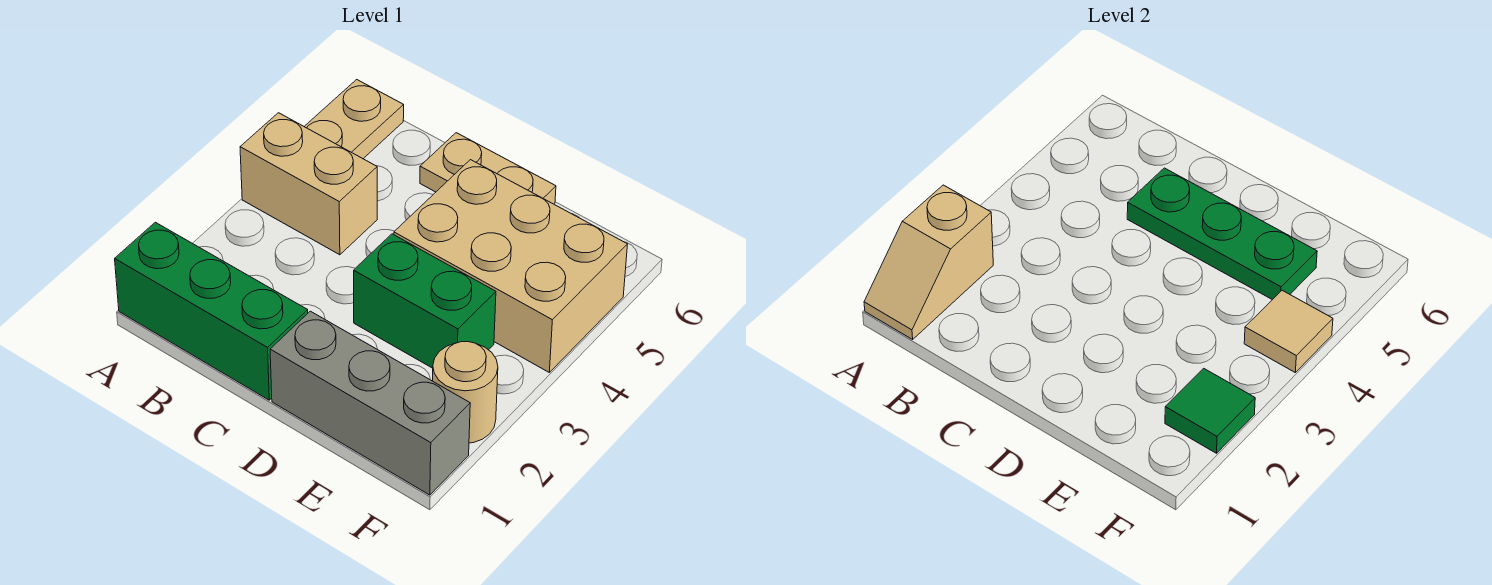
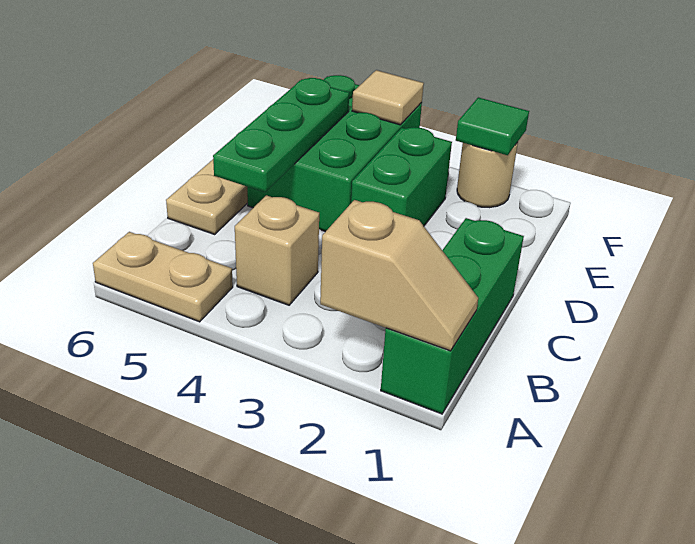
tan 1x2 brick [240,113,377,255] -> tan 1x1 brick [235,195,319,305]
grey 1x3 brick [270,311,470,495] -> none
tan 2x3 brick [394,160,628,372] -> green 2x3 brick [247,75,422,232]

